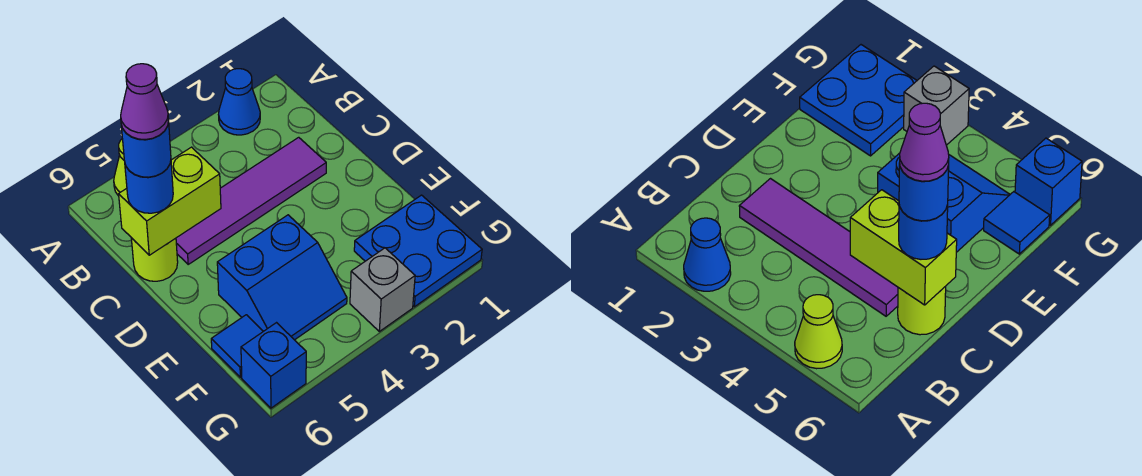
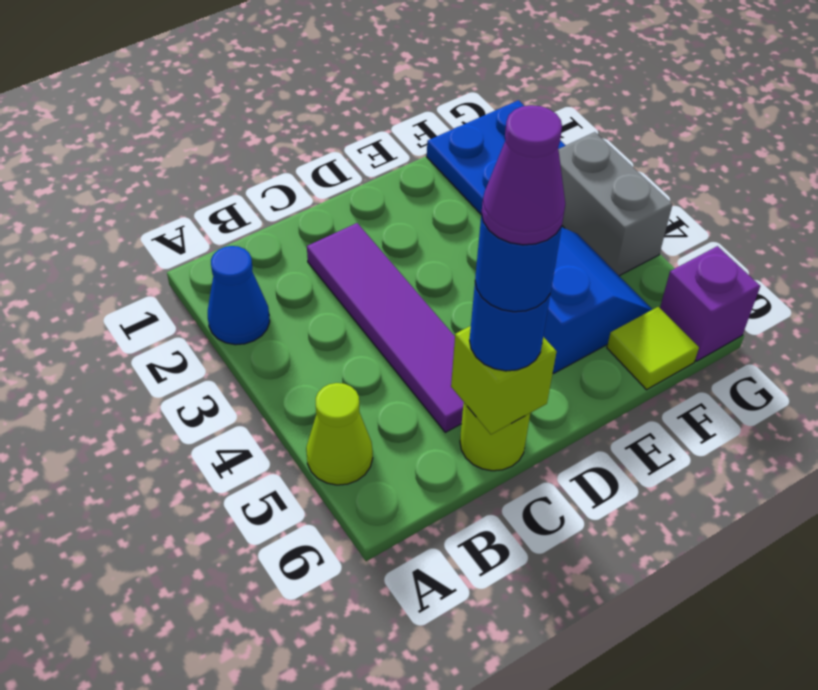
lime 1x2 brick [119,147,221,255] -> lime 1x1 brick [451,326,557,434]
blue 1x1 tile [211,315,263,377] -> lime 1x1 tile [607,307,699,390]
grey 1x1 brick [350,248,415,331] -> grey 1x2 brick [558,132,672,276]
blue 1x1 brick [241,323,306,408] -> purple 1x1 brick [660,246,760,361]

